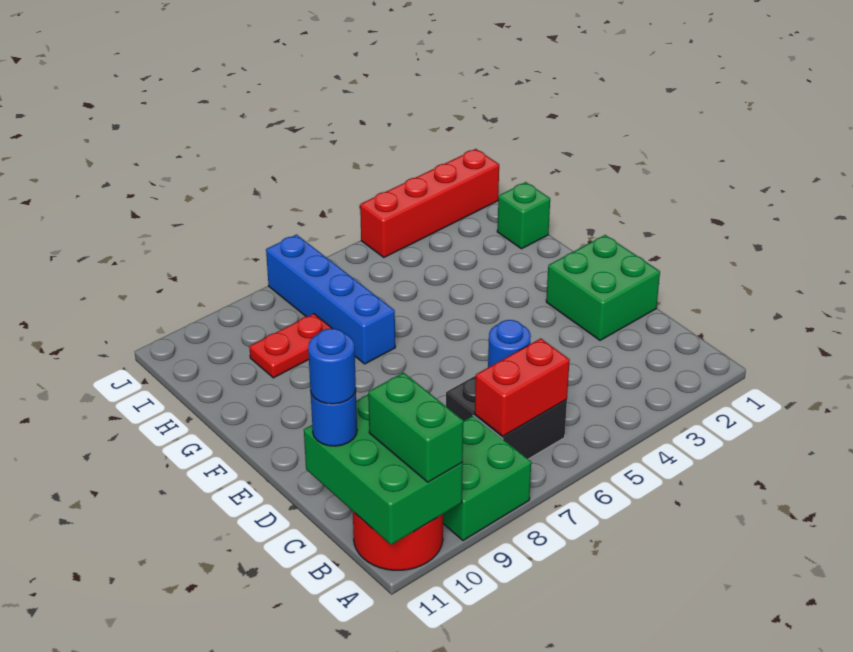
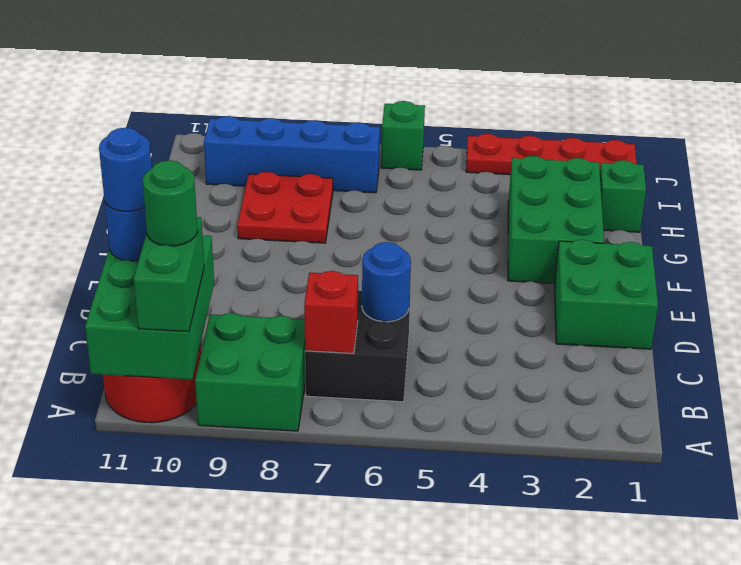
red 1x2 brick [475,338,570,436] -> red 1x1 brick [304,271,358,354]
none -> green 1x1 round brick [143,160,198,246]
none -> green 2x3 brick [508,156,604,283]
blue 1x4 brick [266,235,395,364] -> blue 1x4 brick turned to [204,116,380,193]
red 1x2 plate [249,314,331,378] -> red 2x2 plate [237,172,333,243]
red 1x4 brick [360,149,499,257] -> red 1x4 plate [466,134,637,175]
none -> green 1x1 brick [381,101,425,170]

